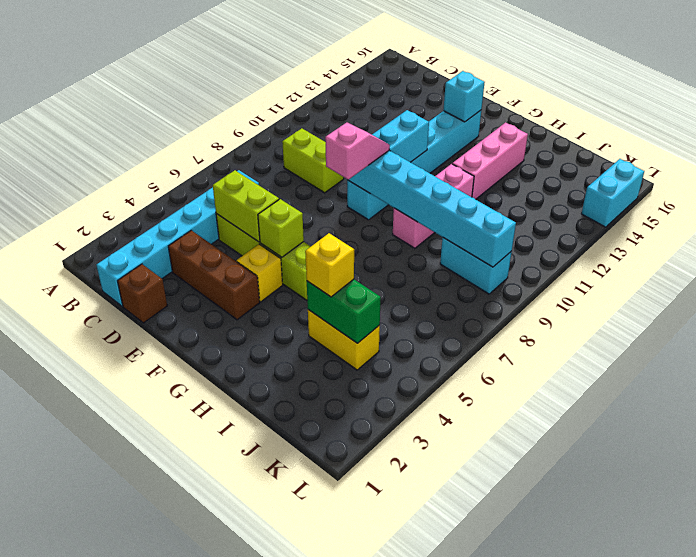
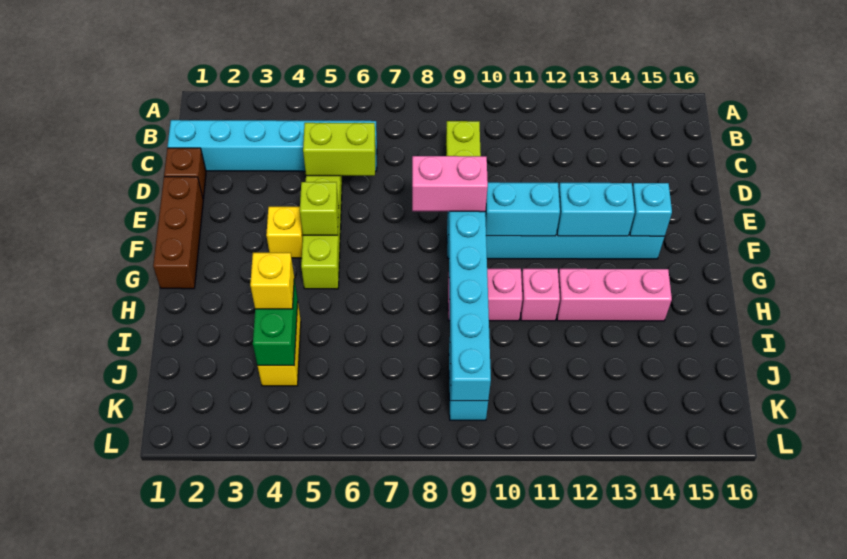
brown 1x3 brick [168,230,260,320] -> brown 1x3 brick moved to [153,177,203,289]
lime 1x2 brick [213,170,279,242] -> lime 1x2 brick turned to [303,123,376,176]
pink 1x2 slope [325,122,390,179] -> pink 1x2 brick [412,156,488,212]
cyan 1x2 brick [582,159,644,227] -> cyan 1x2 brick moved to [557,183,635,236]

